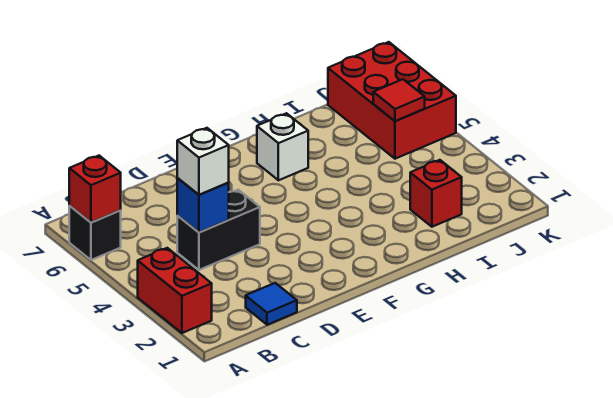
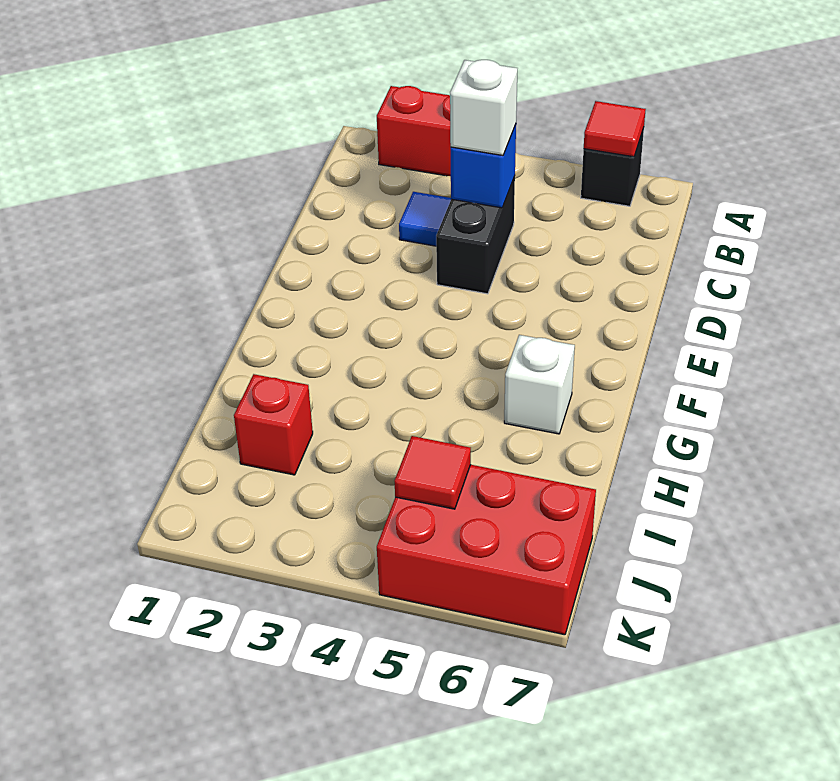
red 1x1 brick [69,156,121,223] -> red 1x1 tile [584,101,646,157]
blue 1x1 tile [246,283,297,325] -> blue 1x1 tile moved to [399,192,451,246]

